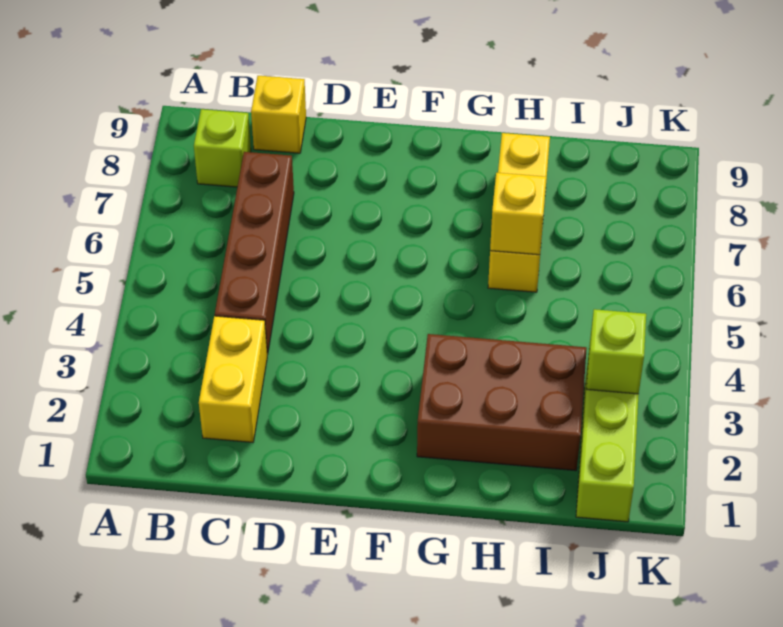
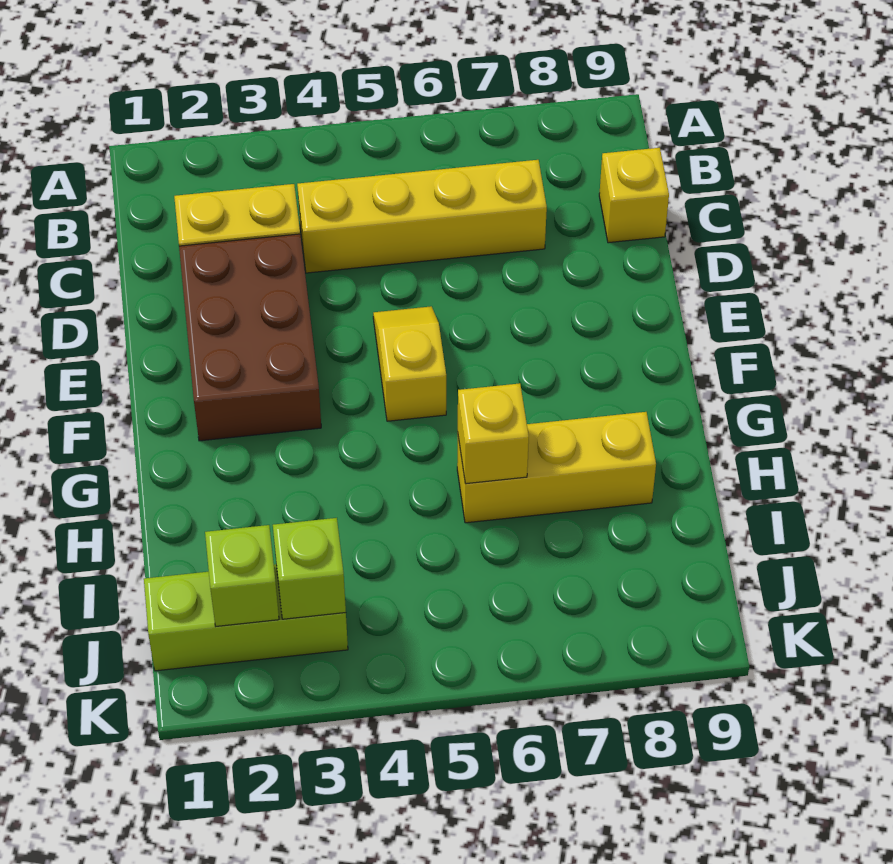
lime 1x1 brick [194,109,251,187] -> lime 1x1 brick moved to [205,525,279,626]
brown 1x4 brick [215,152,294,354] -> yellow 1x4 brick [297,160,547,273]
none -> yellow 1x2 slope [373,306,446,421]
brown 2x3 brick [417,334,587,471] -> brown 2x3 brick moved to [179,234,321,441]

